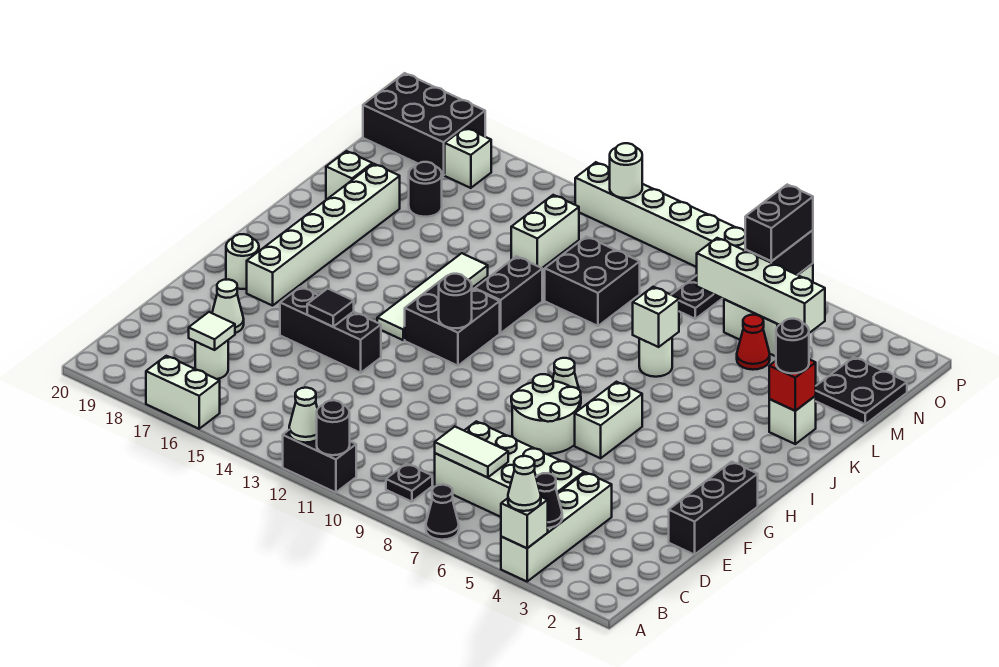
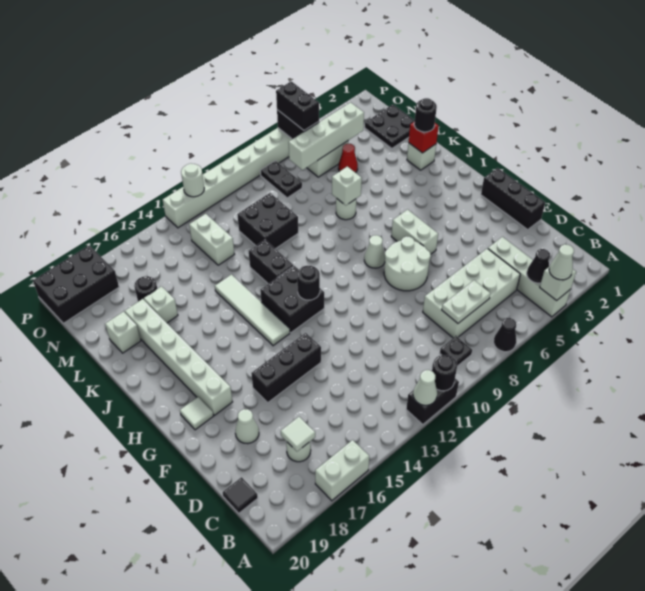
white 1x2 tile [435,427,508,478] -> white 1x2 plate [442,280,490,323]
black 1x1 tile [307,289,354,327] -> black 1x1 tile moved to [223,477,258,513]
white 1x1 round brick [226,234,259,289] -> white 1x1 tile [180,397,213,430]
white 1x1 brick [445,128,491,188] -> white 1x1 brick moved to [144,286,178,323]

